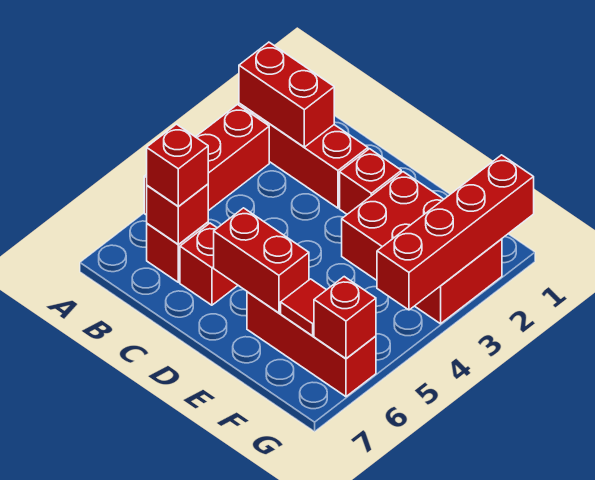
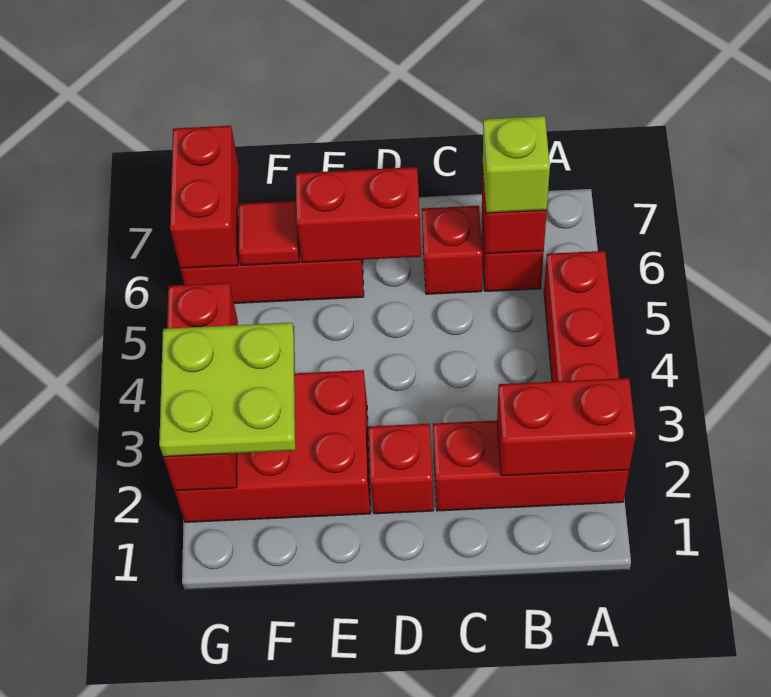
red 1x1 brick [147,124,208,206] -> lime 1x1 brick [483,116,550,213]
none -> lime 2x2 plate [159,323,295,457]
red 1x4 brick [377,155,534,310] -> red 1x3 brick [163,283,238,491]
red 1x1 brick [314,277,376,359] -> red 1x2 brick [170,126,239,268]

